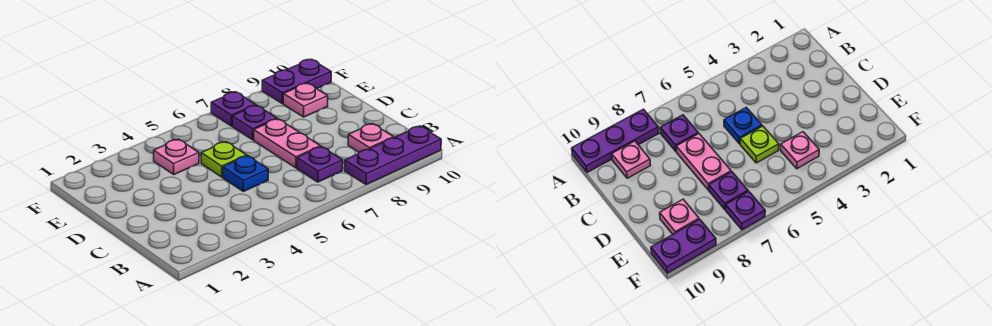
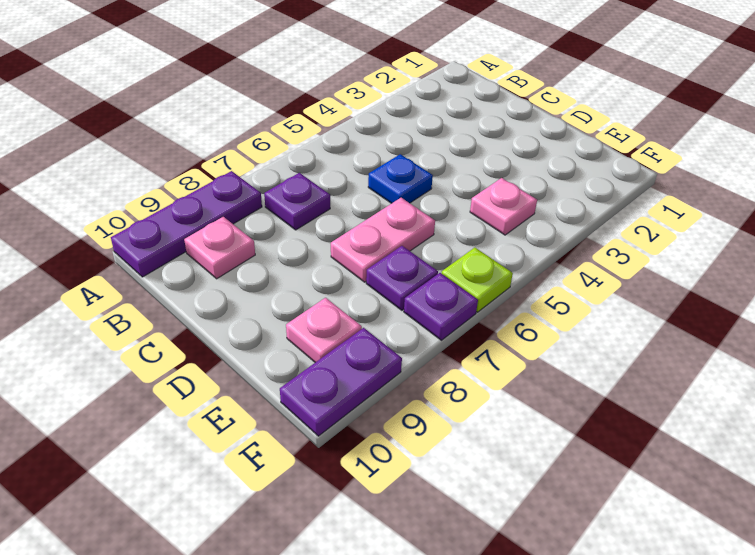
pink 1x2 plate [254,119,320,168] -> pink 1x2 plate turned to [331,198,435,282]
lime 1x1 plate [201,142,247,177] -> lime 1x1 plate moved to [441,248,513,312]

